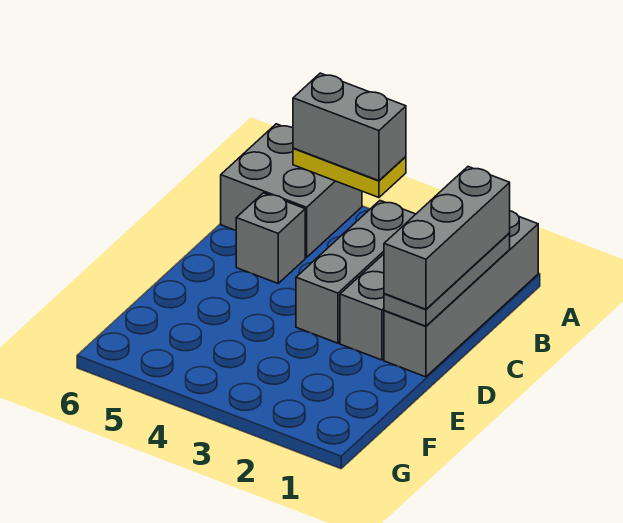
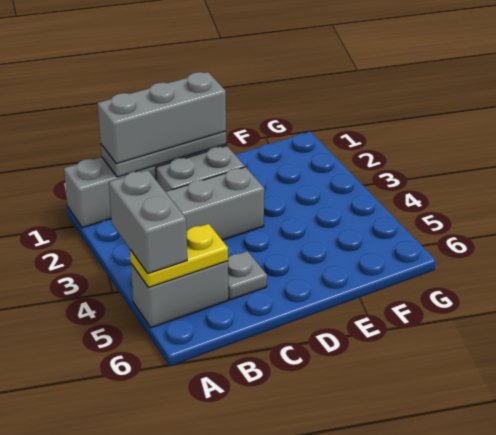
yellow 1x2 plate [293,148,406,198] -> yellow 1x2 plate turned to [130,224,228,287]
grey 2x2 brick [221,124,362,257] -> grey 1x2 brick [131,261,228,328]
grey 1x1 brick [236,193,305,283] -> grey 1x1 plate [228,251,267,300]

